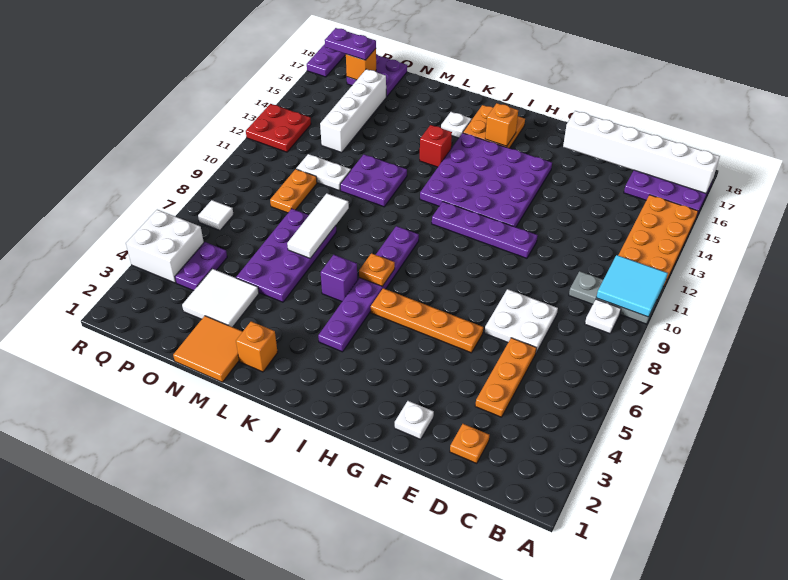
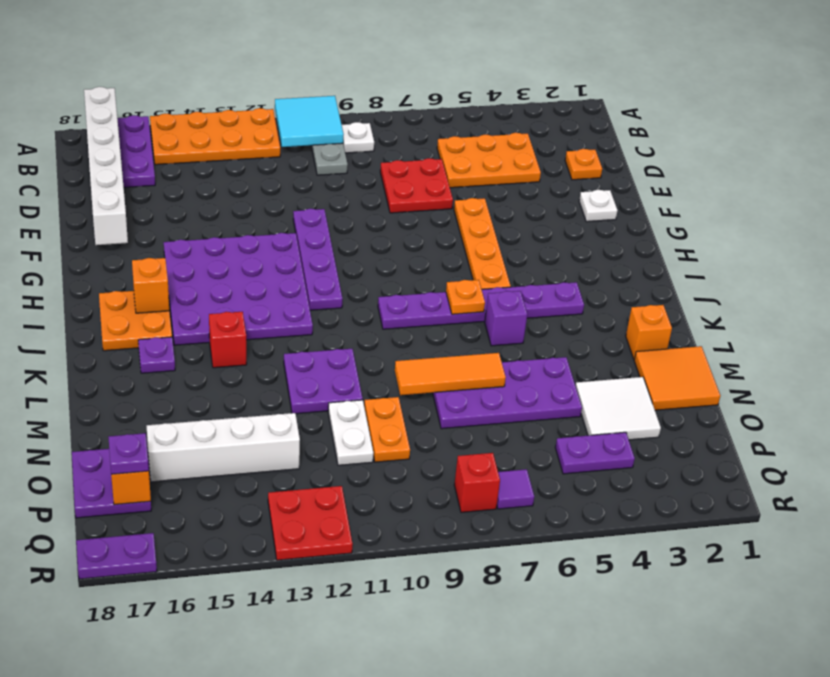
orange 1x3 plate [475,338,536,417] -> orange 2x3 plate [437,133,541,188]
white 2x2 plate [485,289,558,352] -> red 2x2 plate [380,158,453,213]
white 1x1 plate [441,112,471,138] -> purple 1x1 plate [138,337,175,373]
white 1x3 tile [287,193,349,258] -> orange 1x3 tile [395,353,506,395]
orange 1x2 plate [270,169,317,213] -> orange 1x2 plate turned to [364,397,410,462]
purple 1x2 plate [325,28,376,60] -> purple 1x1 plate [108,433,149,474]
white 2x2 brick [126,210,204,283] -> none
white 1x1 tile [198,200,234,230] -> purple 1x1 tile [497,469,534,509]
none -> red 1x1 brick [454,453,500,513]

